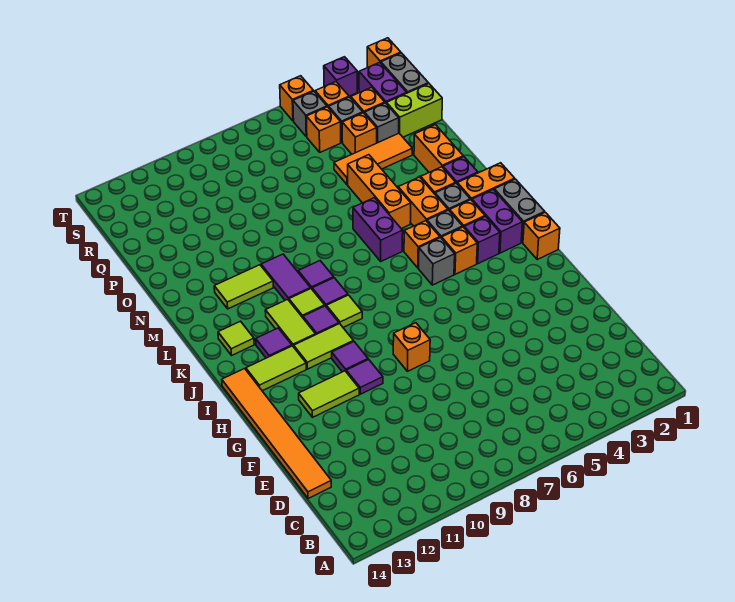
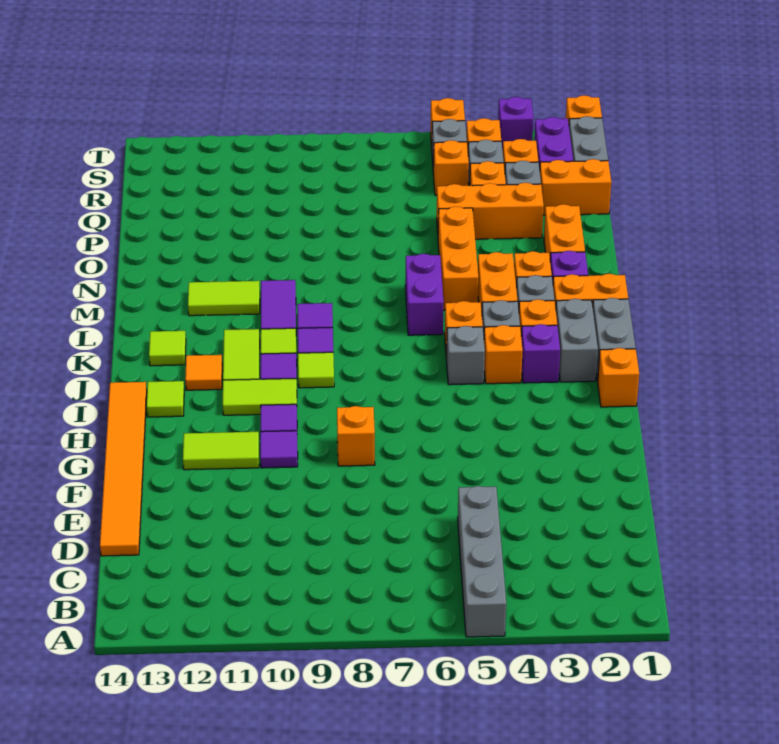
none -> grey 1x4 brick [458,486,506,637]
lime 1x2 tile [246,346,306,391] -> lime 1x1 tile [147,381,184,417]
purple 1x2 brick [472,190,522,253] -> grey 1x2 brick [556,299,598,382]
purple 1x1 tile [256,328,292,358] -> orange 1x1 tile [185,355,222,390]
orange 1x3 tile [334,133,412,185] -> orange 1x3 brick [437,183,544,239]
lime 1x2 brick [387,84,442,137] -> orange 1x2 brick [540,159,611,215]

